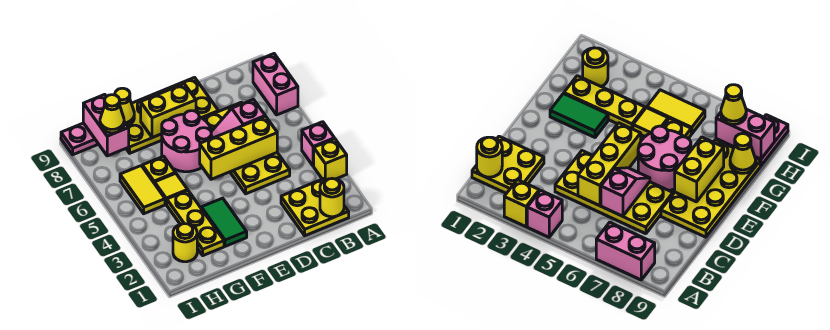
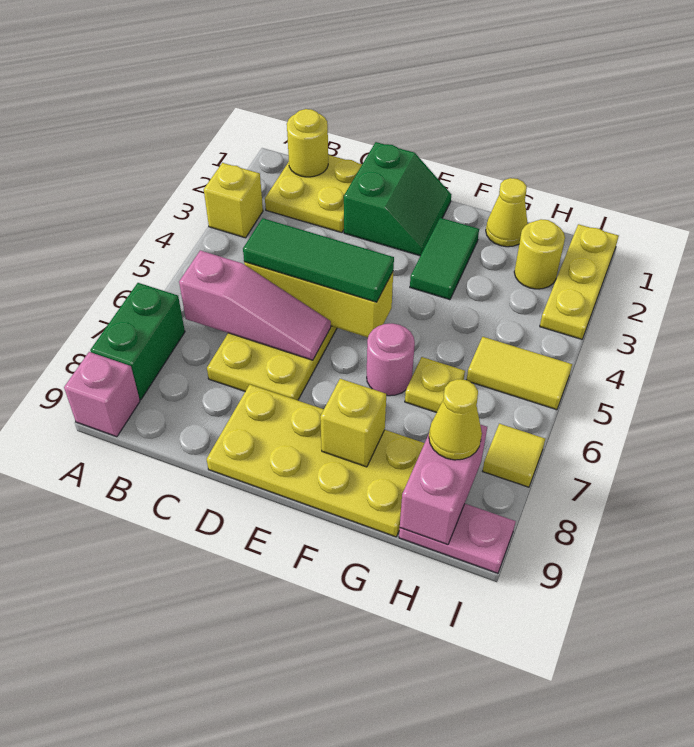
pink 1x1 brick [302,122,334,166] -> pink 1x1 brick moved to [64,352,140,437]
pink 1x2 brick [253,54,298,115] -> green 1x2 brick [90,283,185,399]
none -> green 1x3 tile [243,218,394,302]
pink 1x2 slope [211,99,265,139] -> pink 1x3 slope [179,250,331,360]
none -> green 2x2 slope [344,142,452,256]
pink 2x2 round brick [162,111,211,172] -> pink 1x1 round brick [367,323,415,396]
yellow 1x2 brick [141,84,196,138] -> yellow 1x1 brick [320,379,386,467]
yellow 1x3 plate [166,191,224,256] -> yellow 1x3 plate moved to [540,224,619,339]
yellow 1x1 tile [155,173,188,204] -> yellow 1x1 tile moved to [483,424,545,487]
yellow 1x1 cone [115,88,134,126] -> yellow 1x1 cone moved to [486,178,528,247]
yellow 1x2 tile [120,166,165,214] -> yellow 1x2 tile turned to [467,337,572,410]

